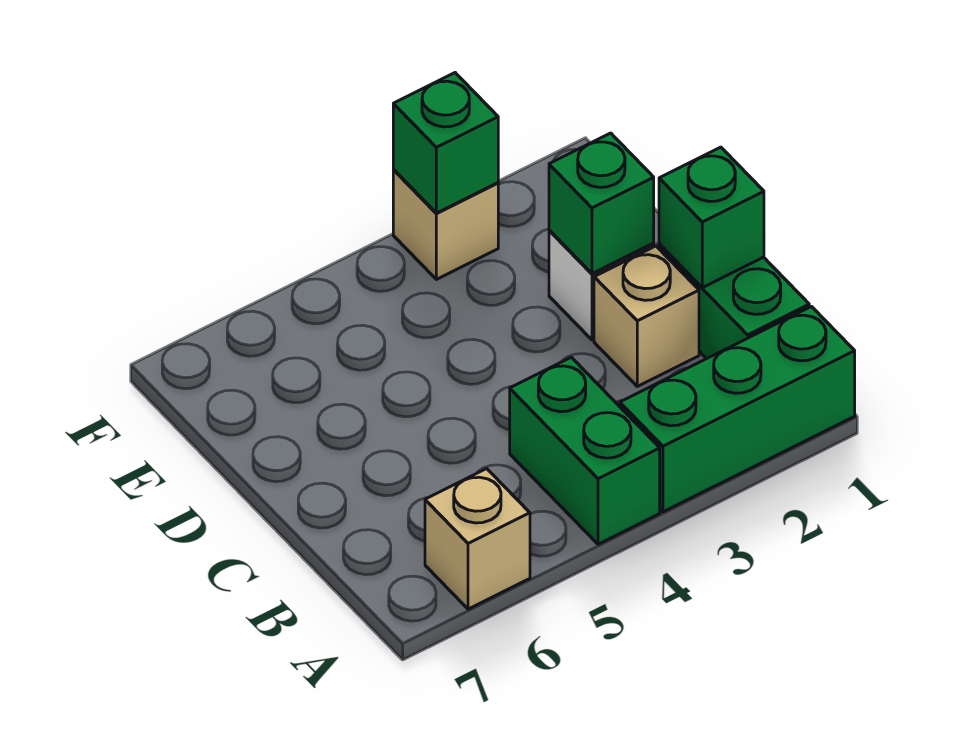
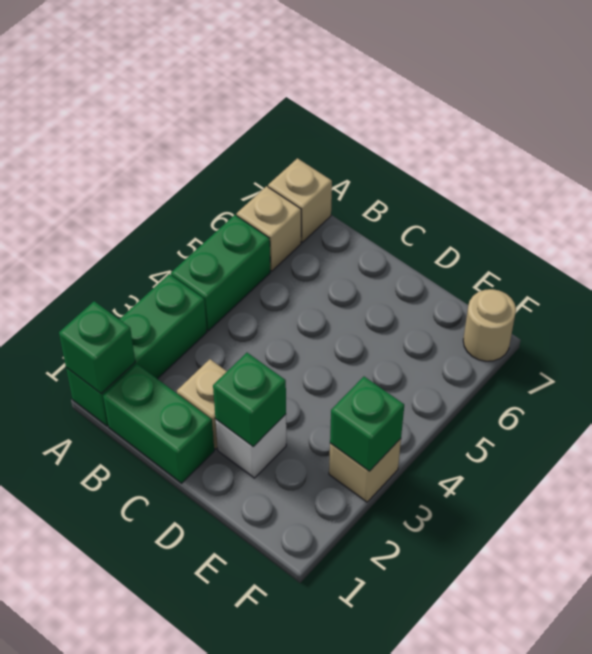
green 1x2 brick [510,357,660,544] -> green 1x2 brick turned to [171,215,270,331]
none -> tan 1x1 brick [268,158,332,242]
green 1x1 brick [659,147,764,288] -> green 1x1 brick moved to [59,301,135,394]
none -> tan 1x1 round brick [463,289,516,361]

